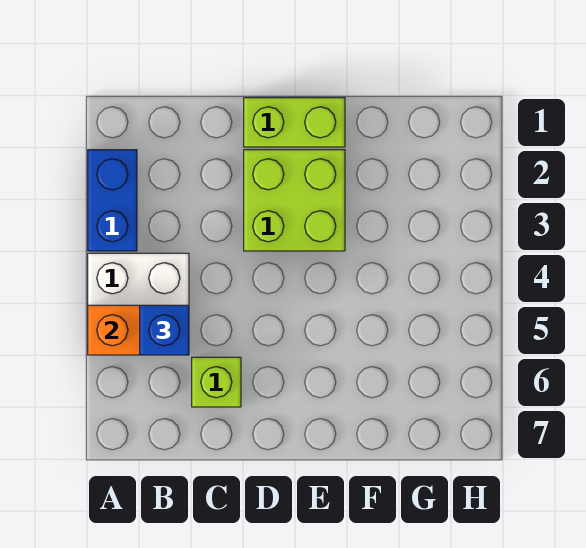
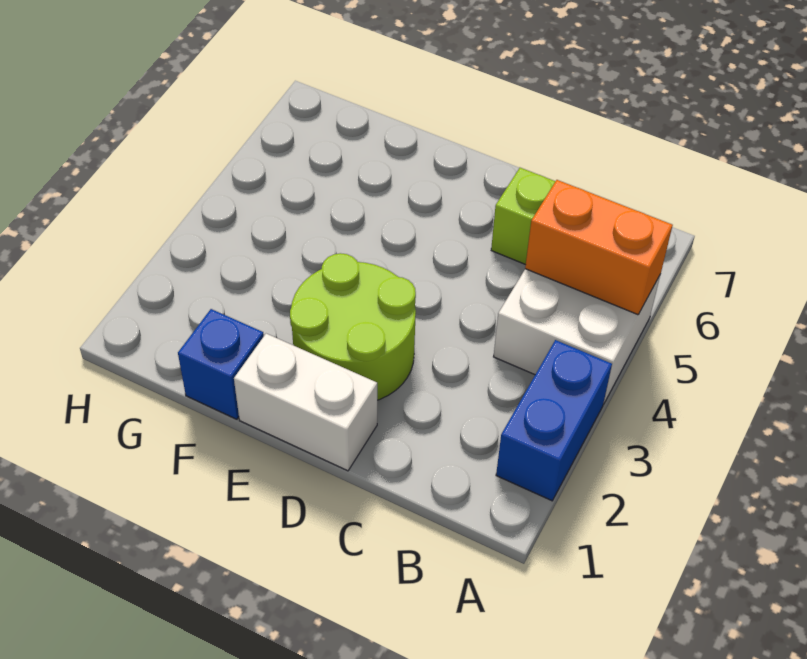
blue 1x1 brick [140,305,189,355] -> blue 1x1 brick moved to [178,309,264,419]
lime 1x2 brick [244,98,345,147] -> white 1x2 brick [234,334,377,471]
lime 2x2 brick [244,150,345,251] -> lime 2x2 round brick [290,253,416,400]

